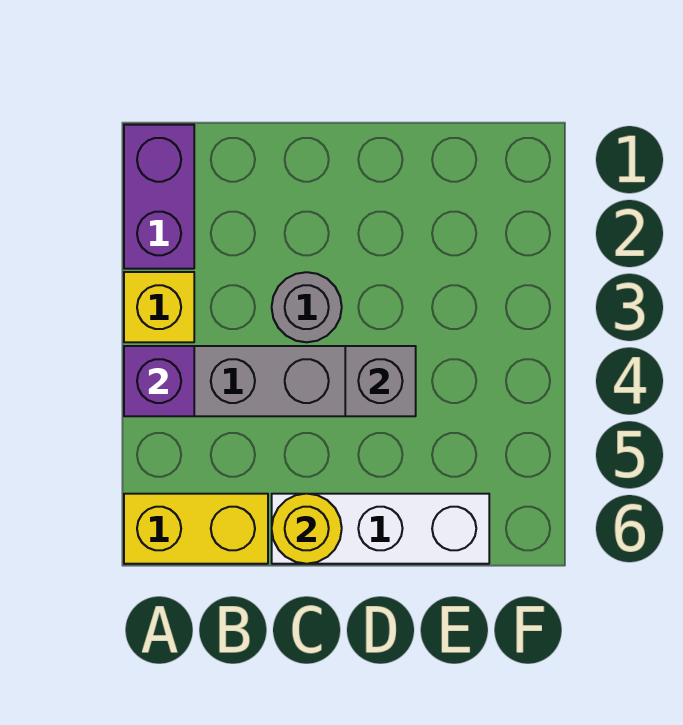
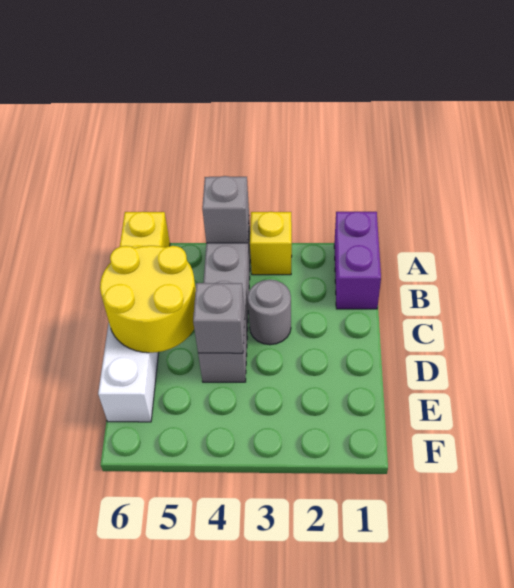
purple 1x2 brick [124,125,194,269] -> purple 1x2 brick turned to [334,212,381,309]
purple 1x1 brick [124,346,194,416] -> grey 1x1 brick [202,176,249,243]
yellow 1x1 round brick [272,494,342,564] -> yellow 2x2 round brick [100,246,196,353]

